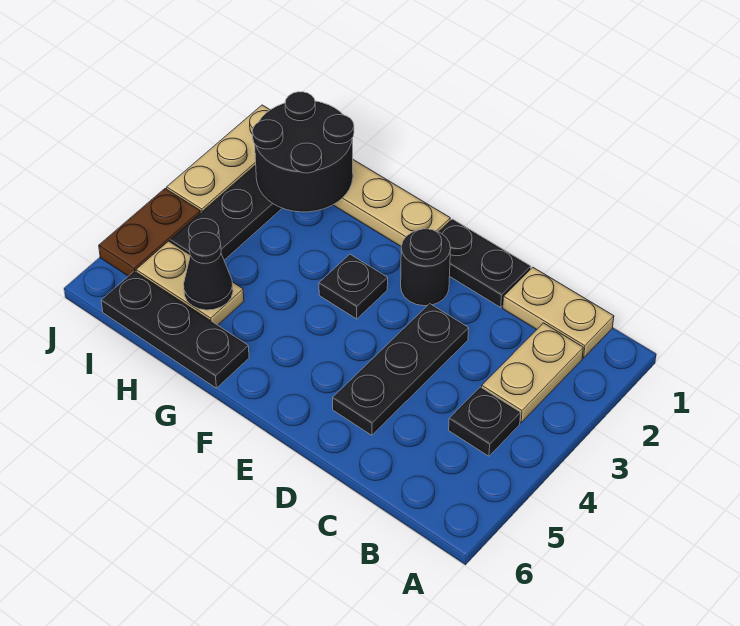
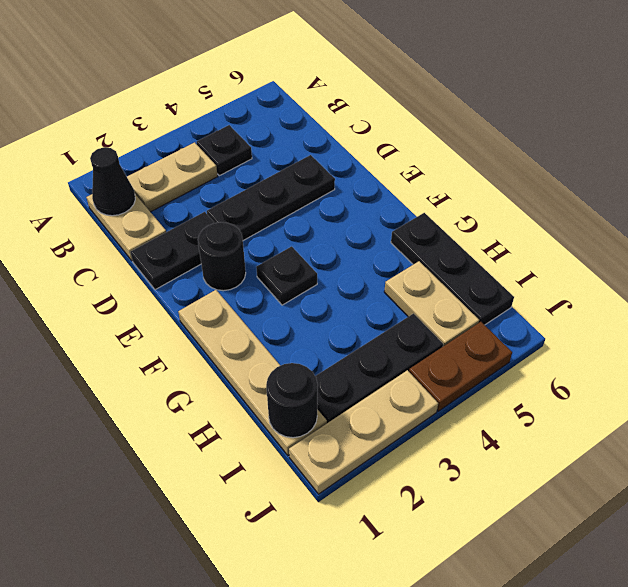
black 1x2 plate [439,219,531,307] -> black 1x2 plate turned to [130,212,214,290]
black 2x2 round brick [252,92,354,212] -> black 1x1 round brick [266,363,318,438]
black 1x1 cone [184,232,233,310] -> black 1x1 cone moved to [90,147,135,216]

